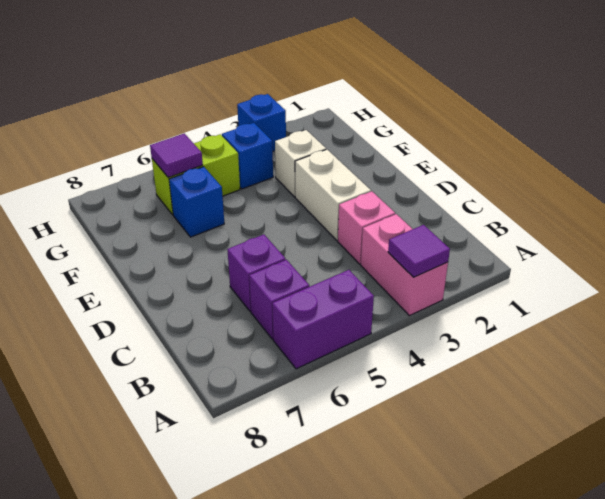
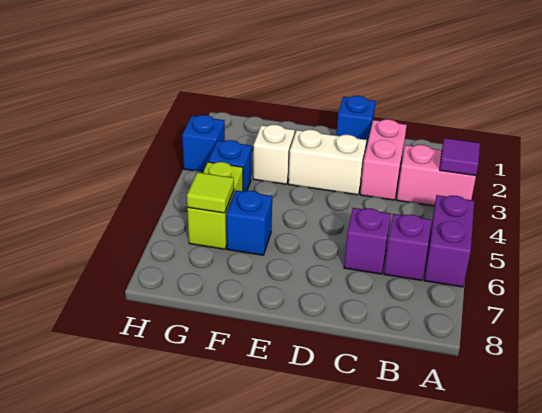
pink 1x1 brick [338,191,395,264] -> pink 1x2 brick [360,119,407,200]
none -> blue 1x1 brick [336,96,376,152]
purple 1x1 tile [150,134,203,178] -> lime 1x1 tile [187,172,234,213]

